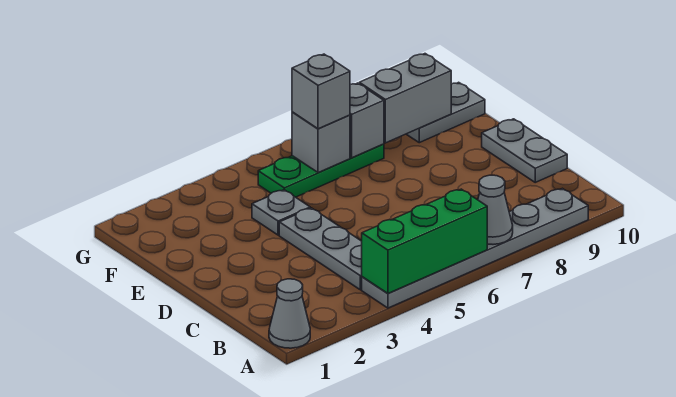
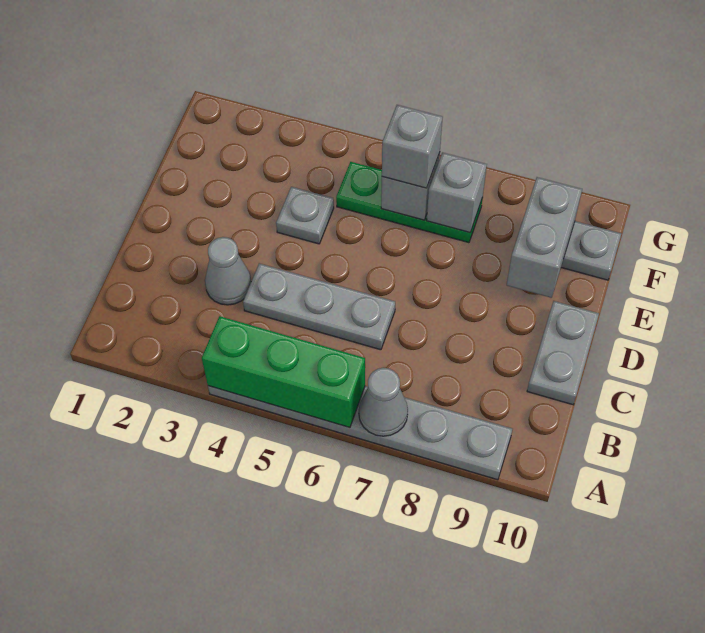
grey 1x1 cone [269,279,310,348] -> grey 1x1 cone moved to [205,237,251,305]
grey 1x3 plate [279,208,362,290] -> grey 1x3 plate turned to [243,263,395,350]
grey 1x2 brick [359,54,451,143] -> grey 1x2 brick turned to [507,177,582,298]

